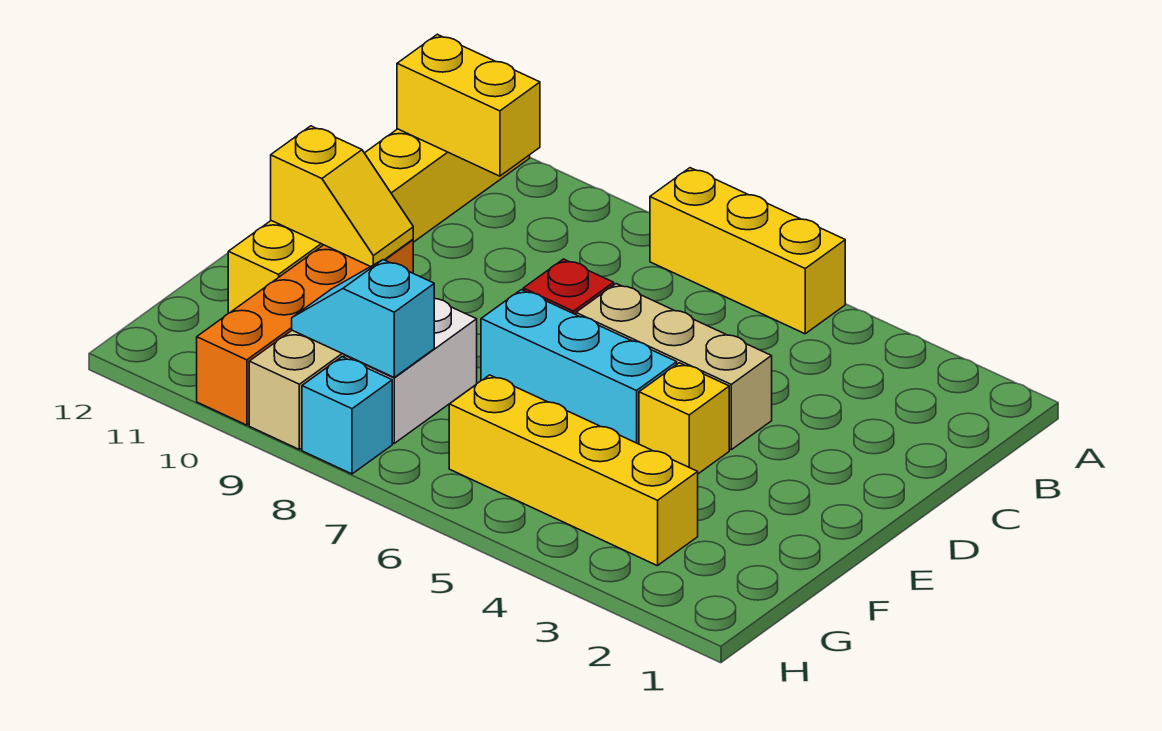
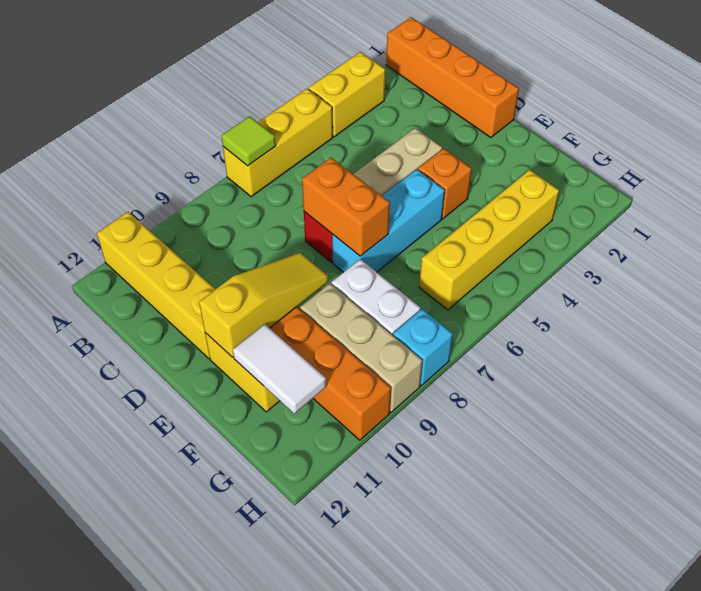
none -> orange 1x4 brick [386,17,519,138]
none -> lime 1x1 tile [222,116,276,166]
yellow 1x2 brick [397,34,540,176] -> yellow 1x2 brick moved to [309,52,385,137]
none -> orange 1x2 brick [302,158,390,256]
yellow 1x1 brick [639,363,729,474] -> orange 1x1 brick [418,148,472,219]
yellow 1x2 slope [271,126,413,267] -> yellow 1x3 slope [199,253,328,357]
none -> white 1x2 tile [233,324,326,414]
cyan 1x2 slope [292,260,434,377] -> none

